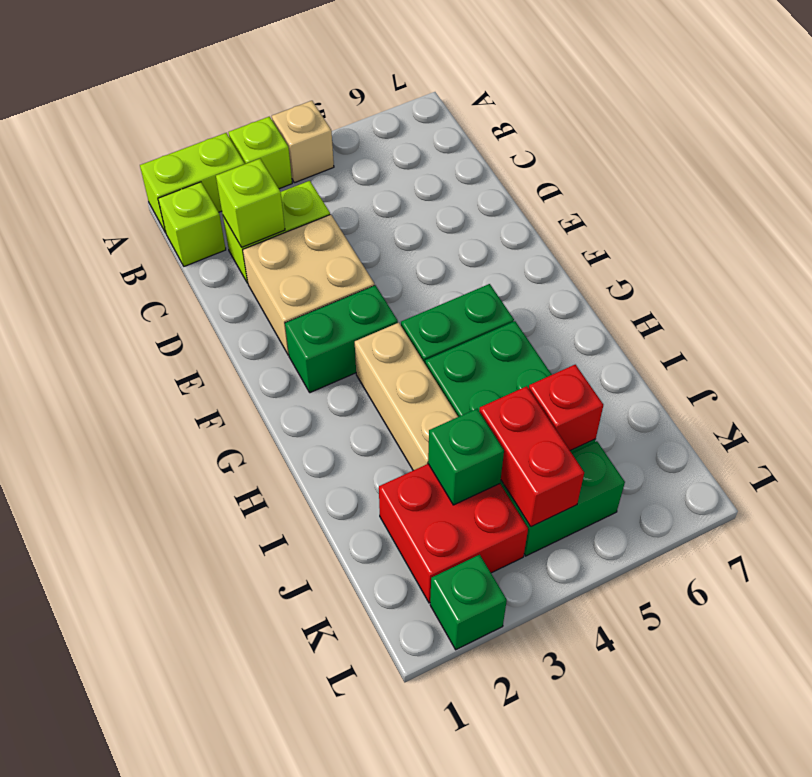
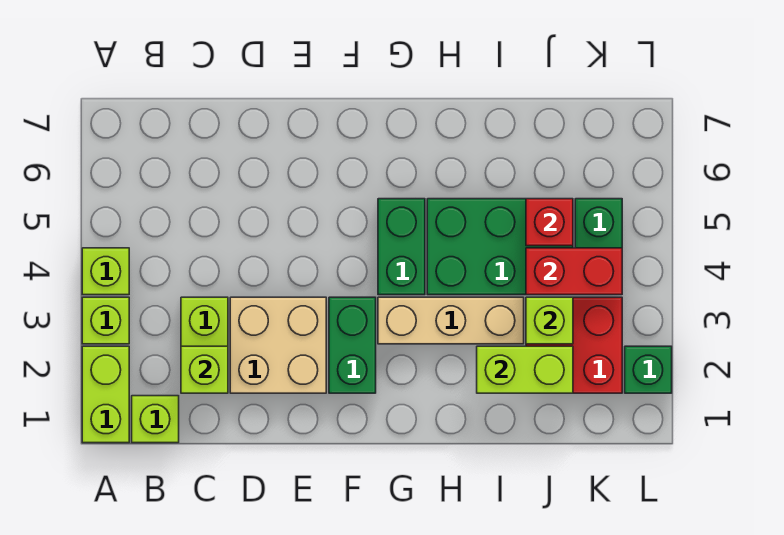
tan 1x1 brick [272,101,334,183] -> lime 1x1 brick [82,248,129,295]
none -> lime 1x2 brick [477,346,573,393]
green 1x1 brick [428,409,504,505] -> lime 1x1 brick [526,297,573,344]

